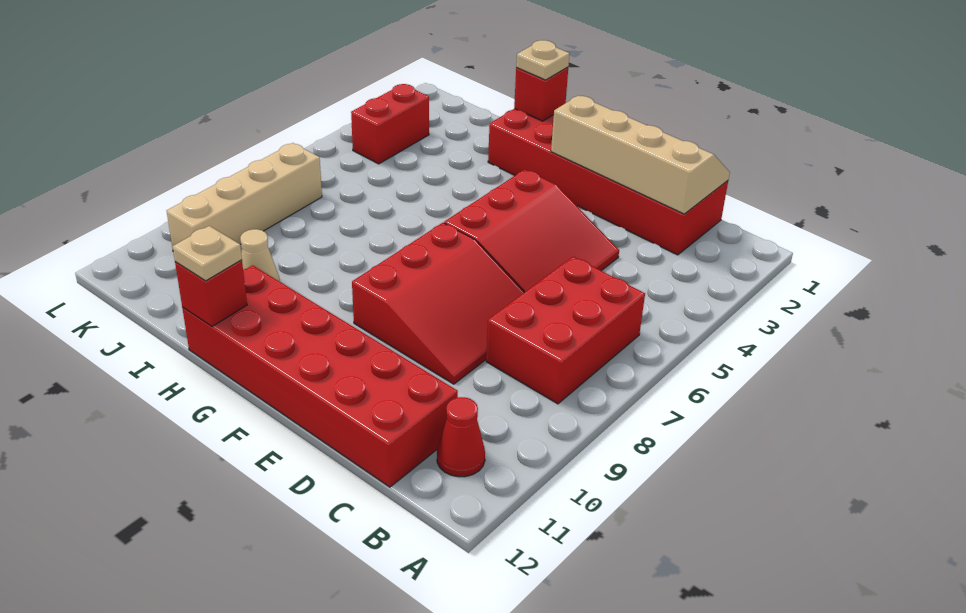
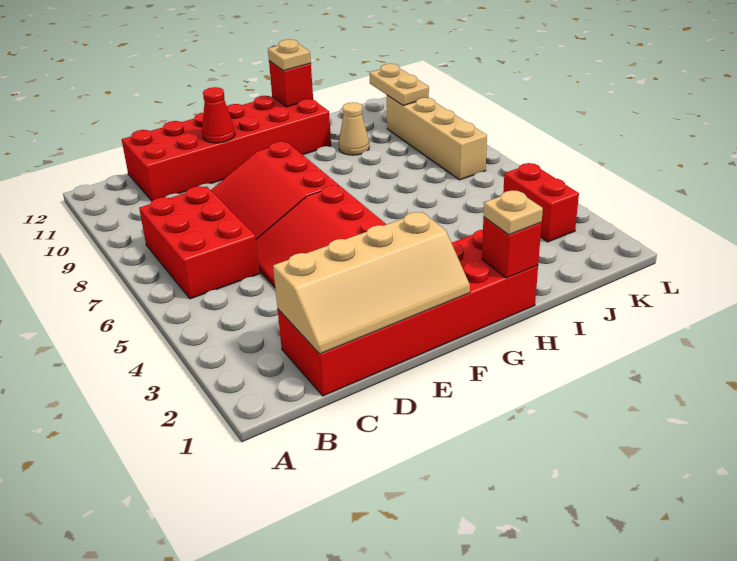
red 1x1 cone [437,397,485,477] -> red 1x1 cone moved to [202,87,235,143]
none -> tan 1x2 plate [370,64,429,106]

